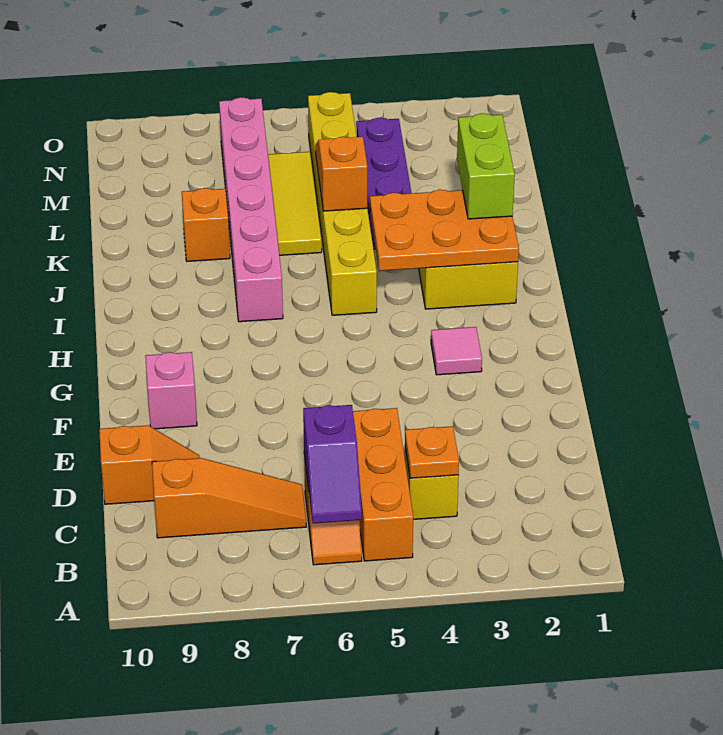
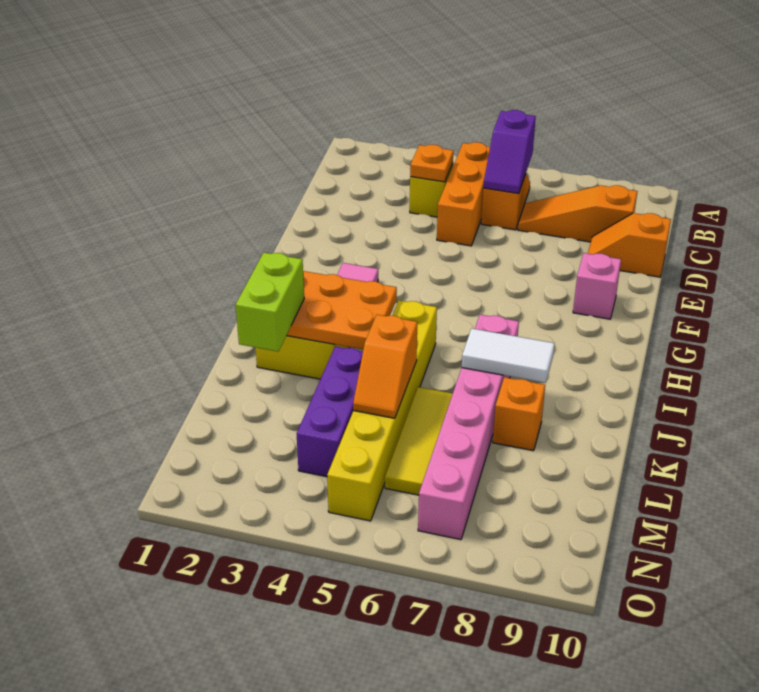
purple 1x2 slope [303,405,362,523] -> purple 1x2 slope turned to [483,110,536,194]
none -> white 1x2 tile [462,328,555,383]

